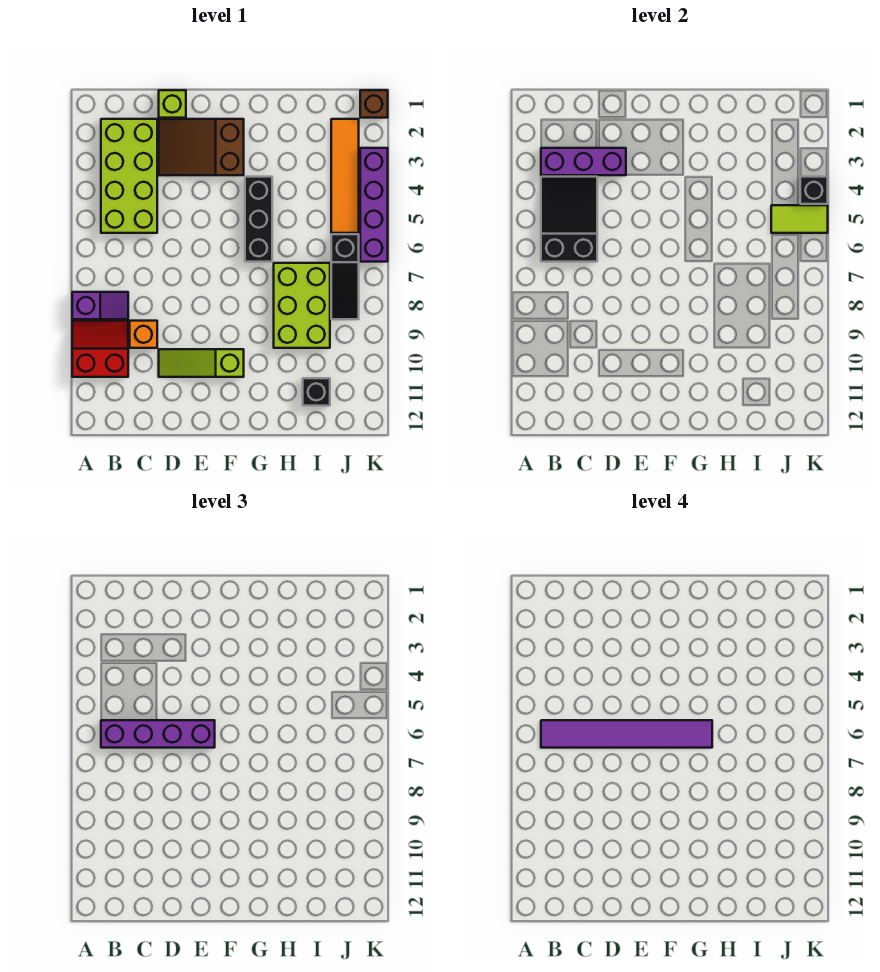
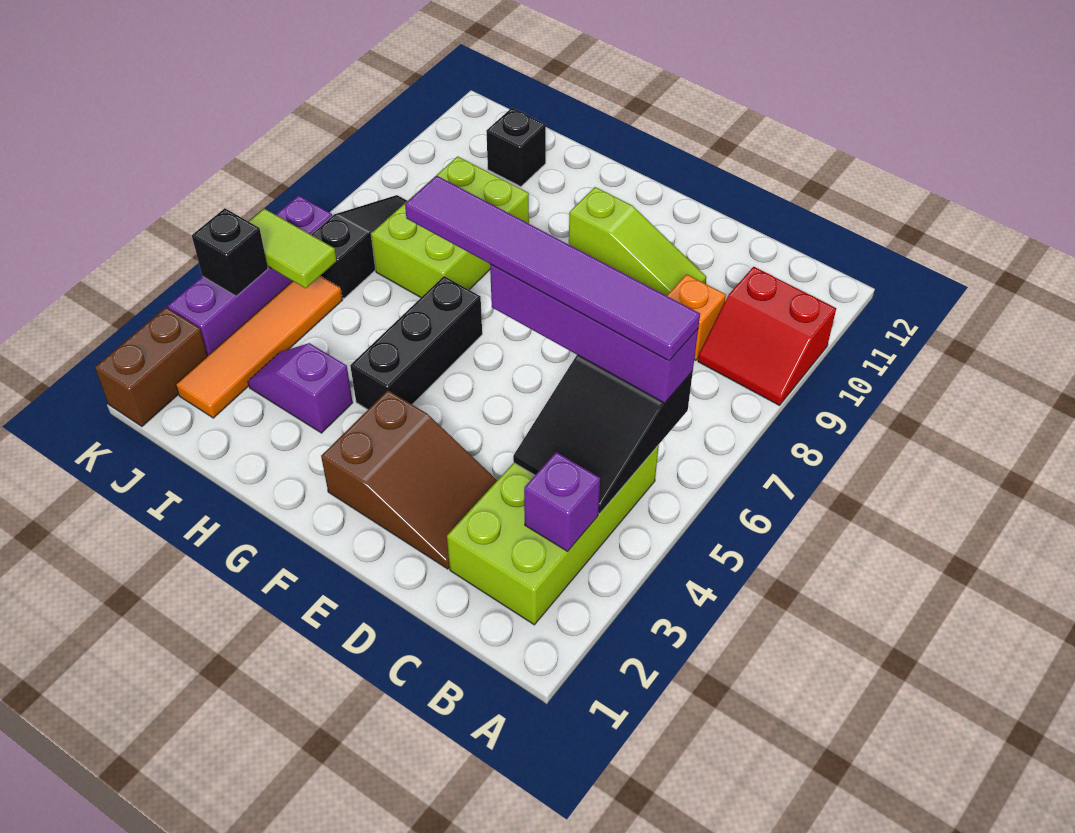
purple 1x2 slope [72,292,128,319] -> purple 1x2 slope moved to [248,343,353,433]
purple 1x3 brick [541,148,626,175] -> purple 1x1 brick [524,452,600,551]
lime 1x1 brick [159,90,186,118] -> none
brown 1x1 brick [360,90,388,118] -> brown 1x2 brick [95,307,208,426]

